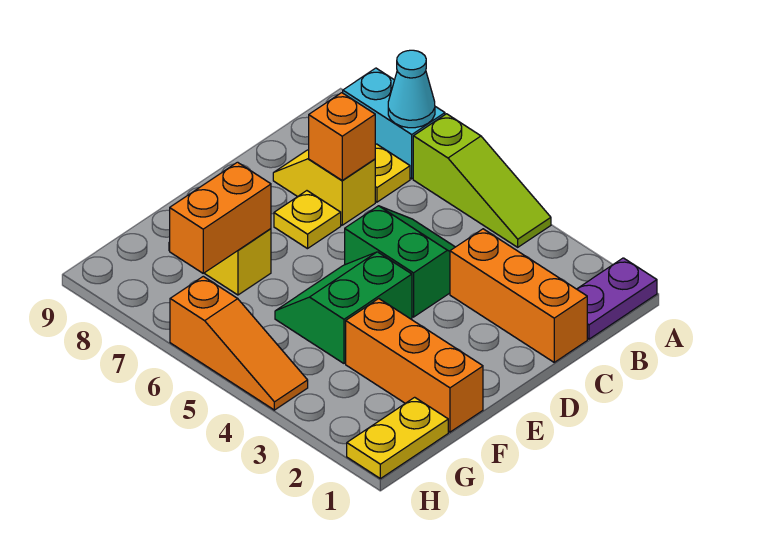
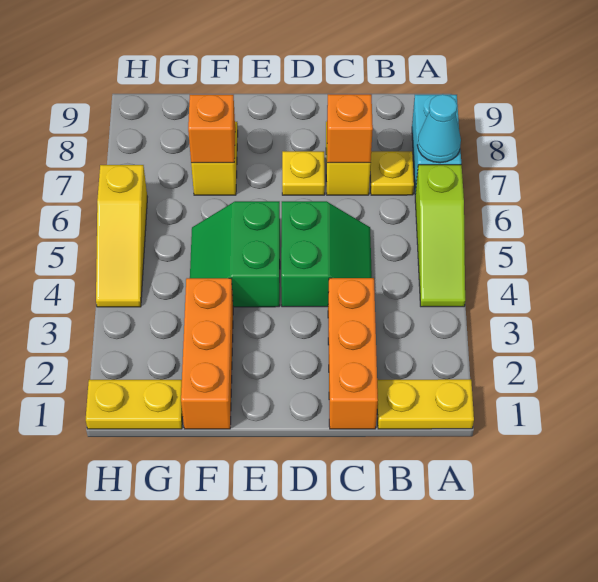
purple 1x2 plate [577,258,657,339] -> yellow 1x2 plate [377,379,474,429]
green 2x2 slope [275,252,412,363] -> green 2x2 slope turned to [190,201,280,307]
orange 1x2 brick [170,162,271,273] -> orange 1x1 brick [188,95,235,163]
orange 1x3 slope [170,276,308,410] -> yellow 1x3 slope [96,165,147,307]

